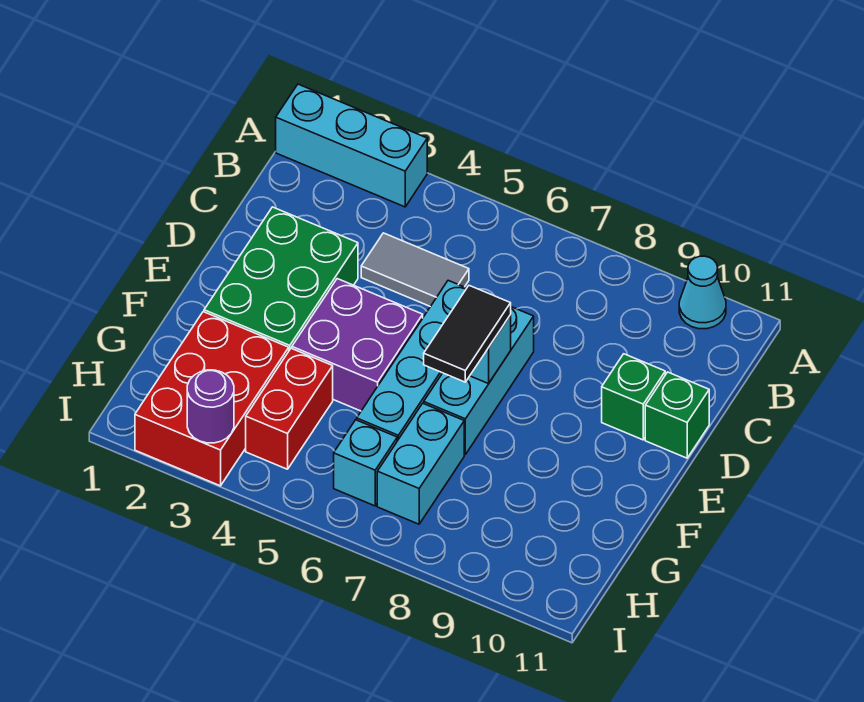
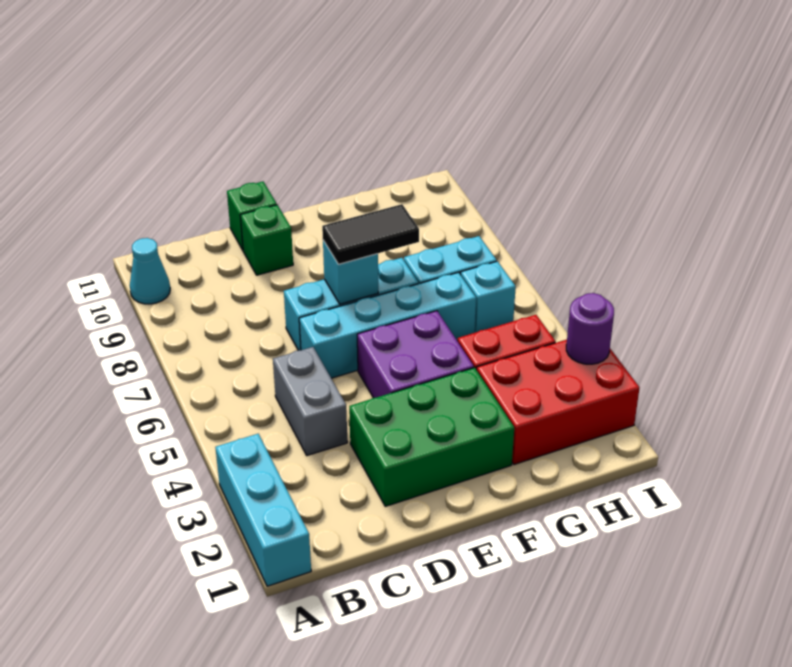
grey 1x2 tile [361,233,469,307] -> grey 1x2 brick [273,347,347,456]

